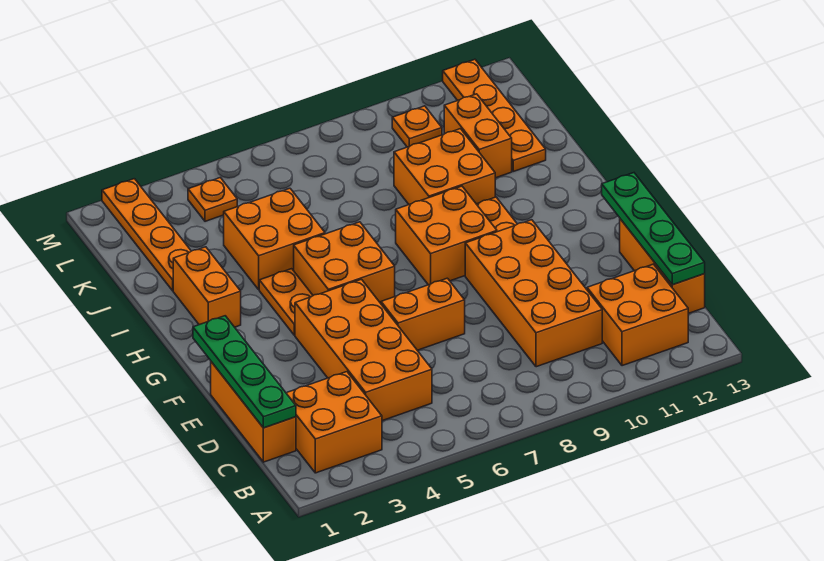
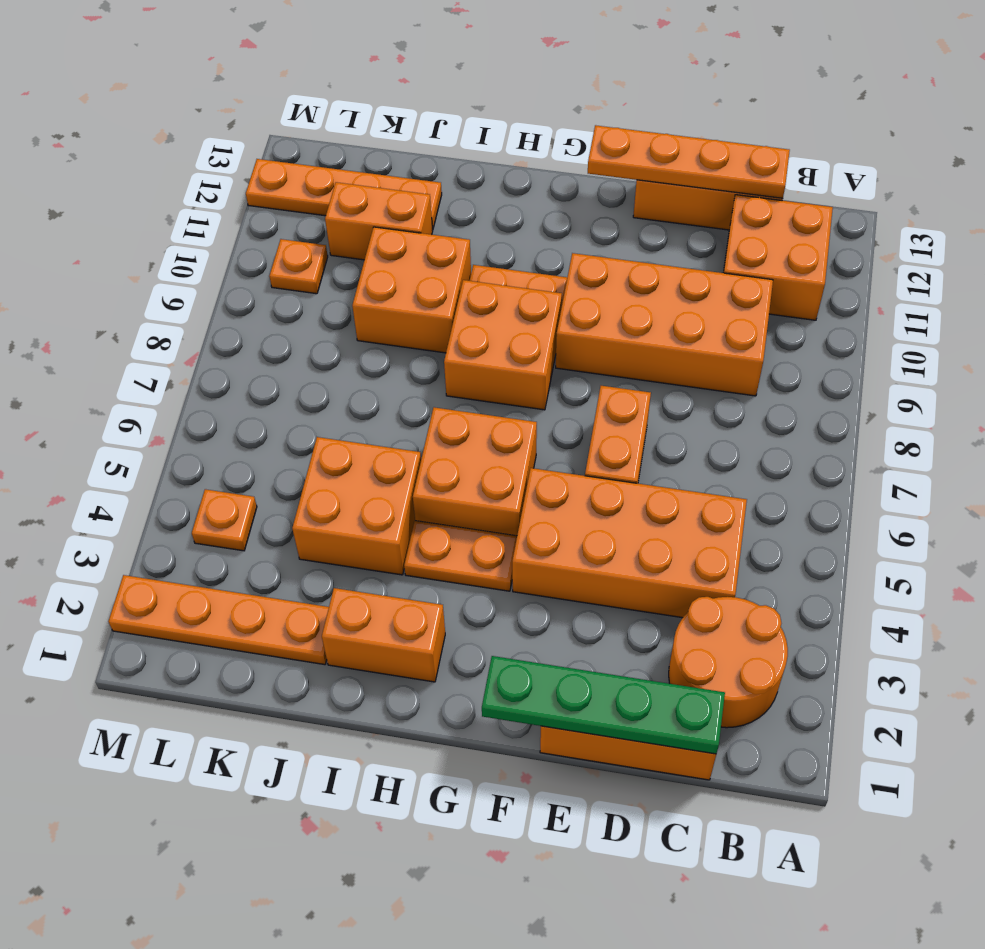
orange 2x2 brick [286,372,382,473] -> orange 2x2 round brick [669,597,788,728]
green 1x4 plate [602,173,705,285] -> orange 1x4 plate [588,125,790,198]

